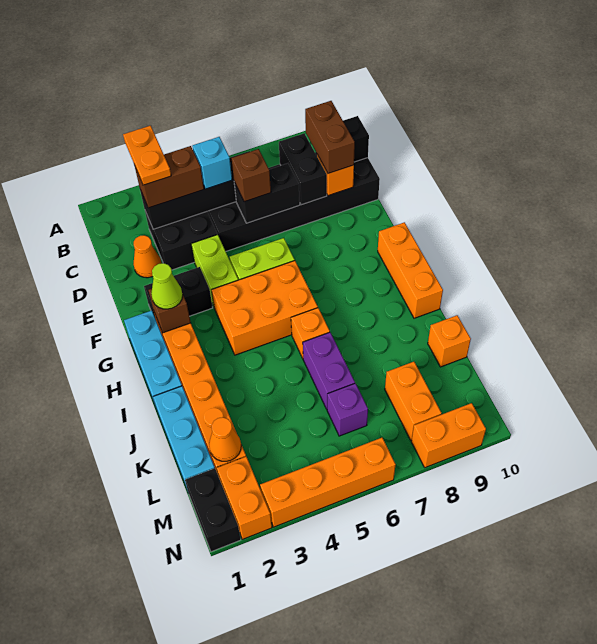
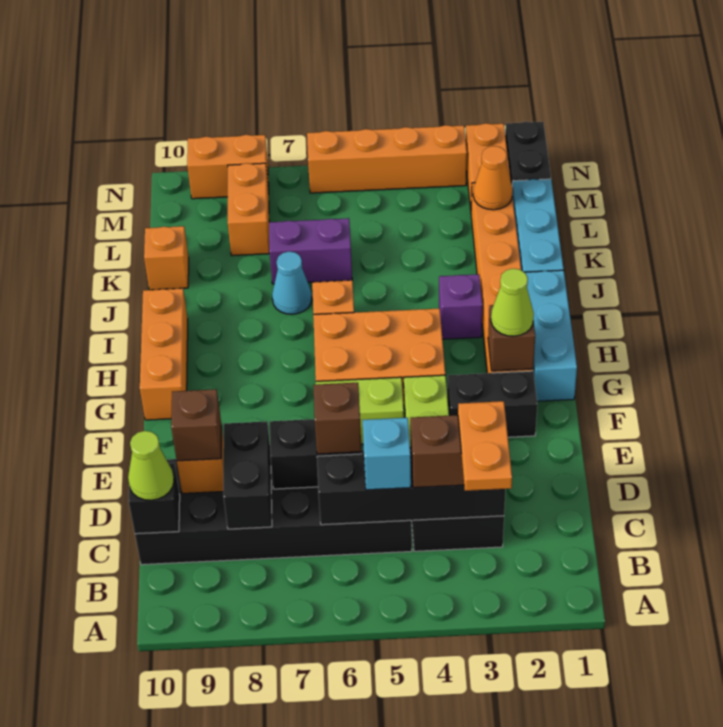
brown 1x2 brick [305,101,355,174] -> brown 1x1 brick [171,389,221,461]
none -> lime 1x1 cone [128,431,174,500]
orange 1x1 cone [133,235,161,278] -> none
purple 1x2 brick [303,332,355,409] -> purple 1x2 brick turned to [269,218,352,284]
none -> cyan 1x1 cone [272,252,312,314]
purple 1x1 brick [327,383,368,436] -> purple 1x1 brick moved to [439,274,482,339]

